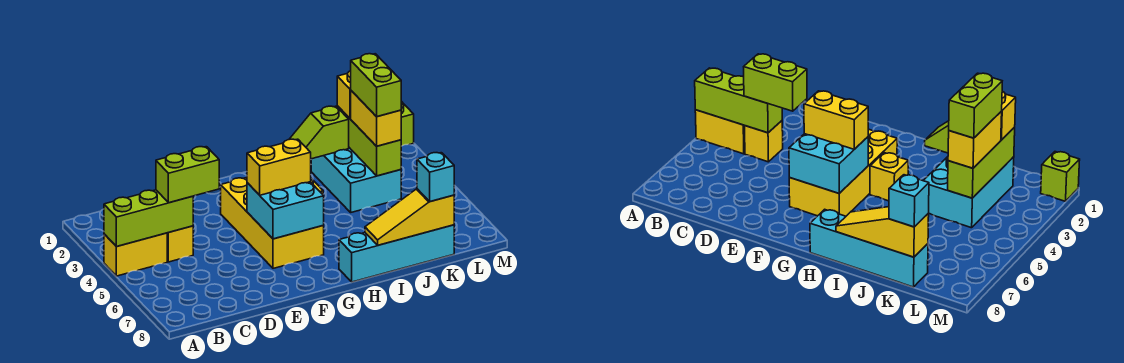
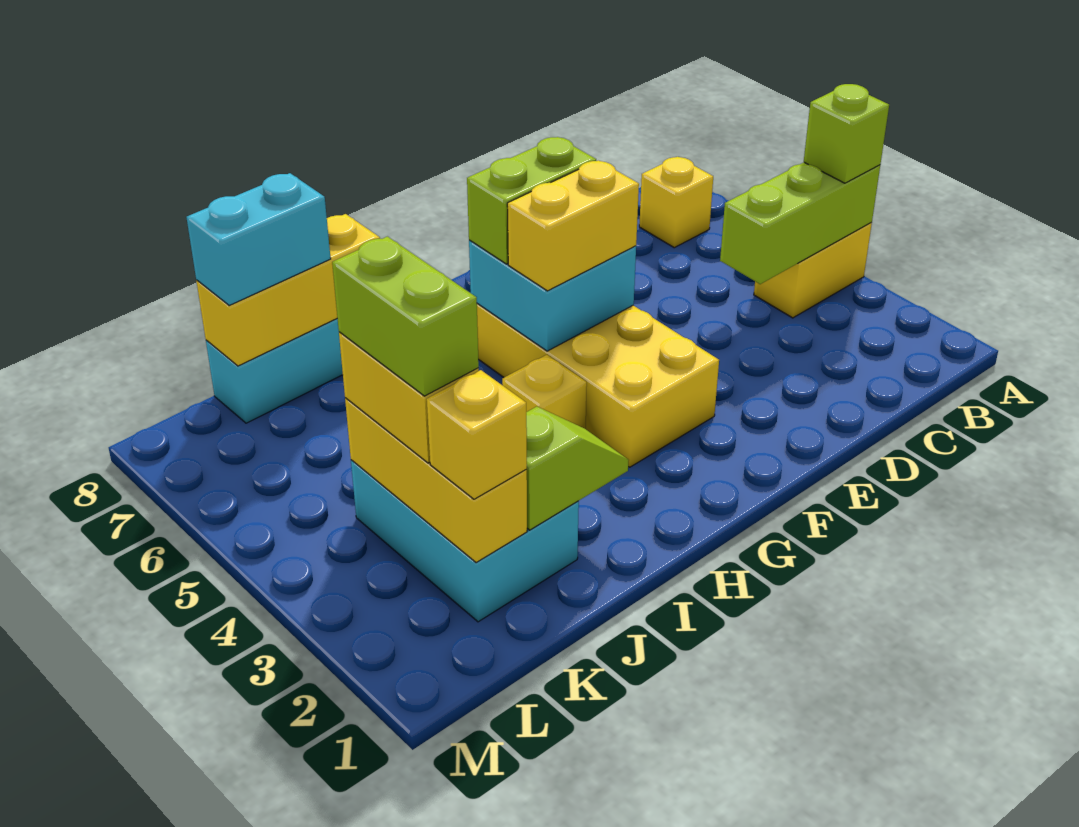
yellow 1x1 brick [167,226,193,262] -> yellow 1x1 brick moved to [639,157,713,248]
lime 1x2 brick [156,147,219,203] -> lime 1x2 brick moved to [467,137,596,264]
yellow 1x3 slope [365,189,454,245] -> yellow 1x3 brick [196,214,380,366]
lime 1x3 brick [337,106,401,176] -> yellow 1x3 brick [345,398,527,563]
cyan 1x1 brick [417,153,454,202] -> cyan 1x2 brick [186,173,331,306]
lime 1x1 brick [401,101,414,146] -> lime 1x1 brick moved to [804,84,889,183]

